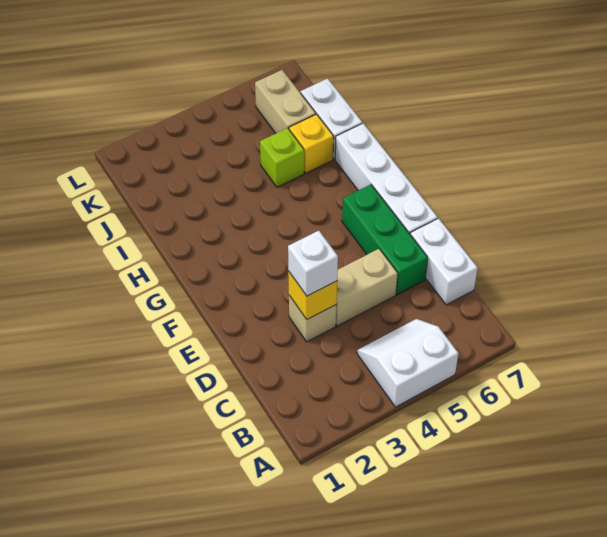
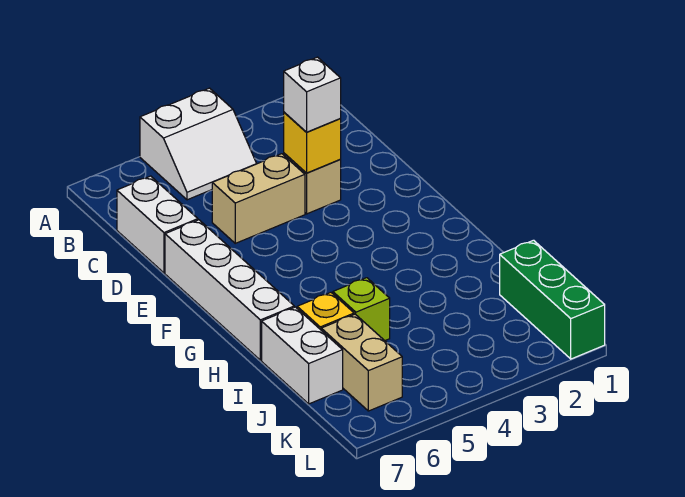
green 1x3 brick [342,184,428,295] -> green 1x3 brick moved to [500,240,605,359]

